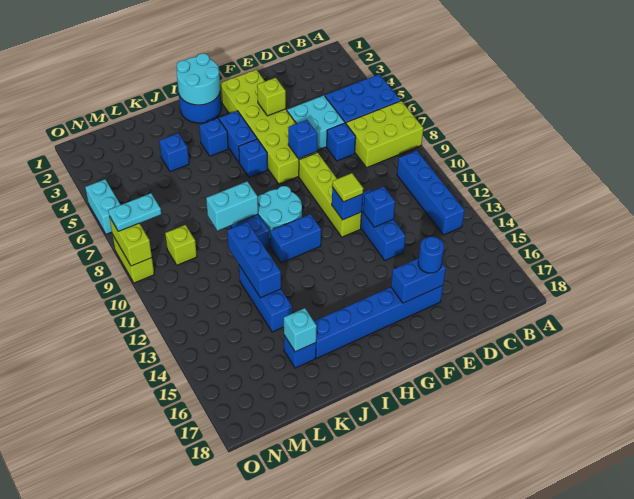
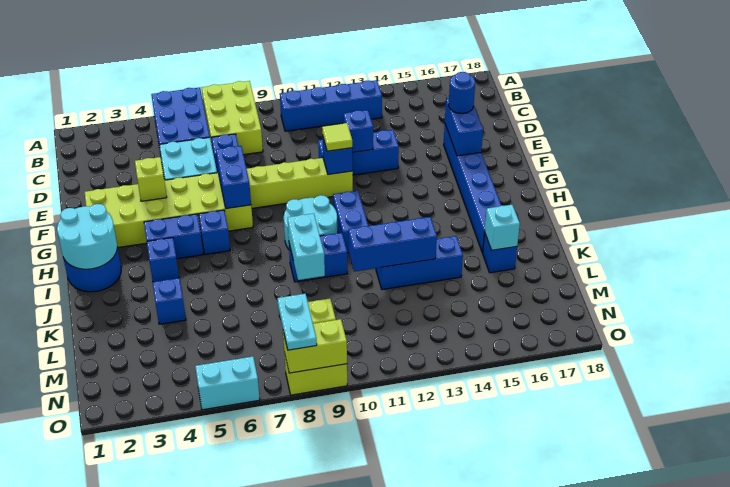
blue 1x1 brick [288,120,317,159] -> blue 1x2 brick [216,146,251,209]

